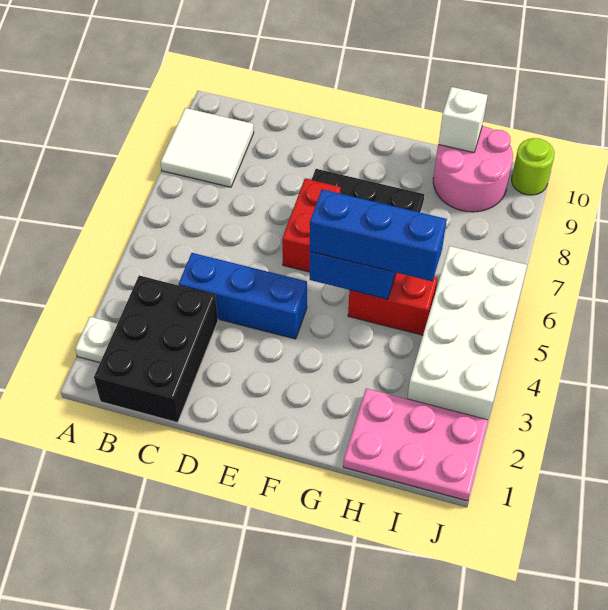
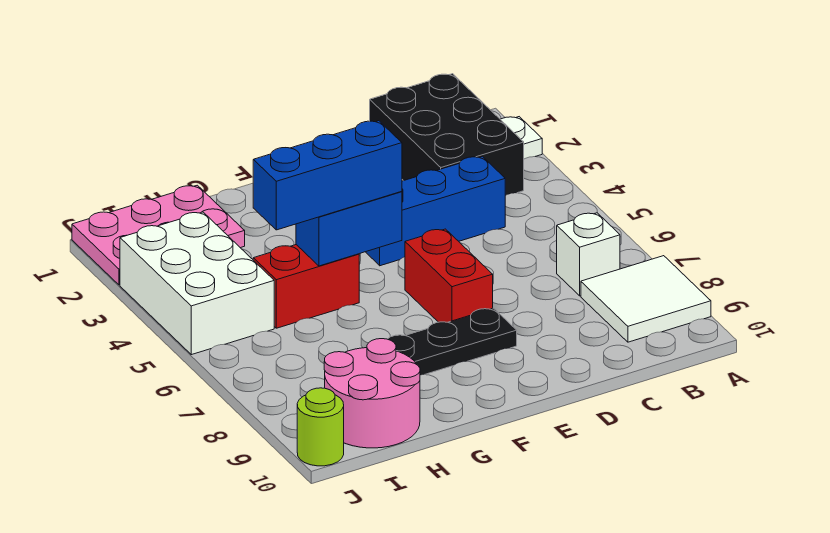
white 1x1 brick [438,87,488,152] -> white 1x1 brick moved to [557,213,620,296]
white 2x4 brick [407,246,527,420] -> white 2x3 brick [120,212,274,355]

